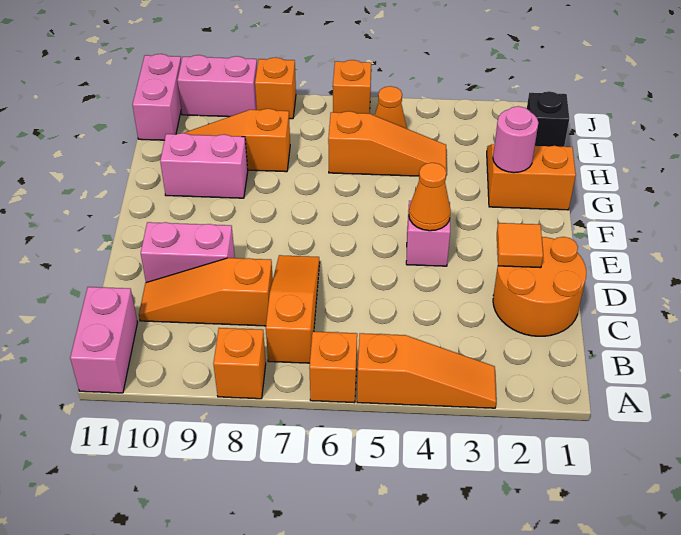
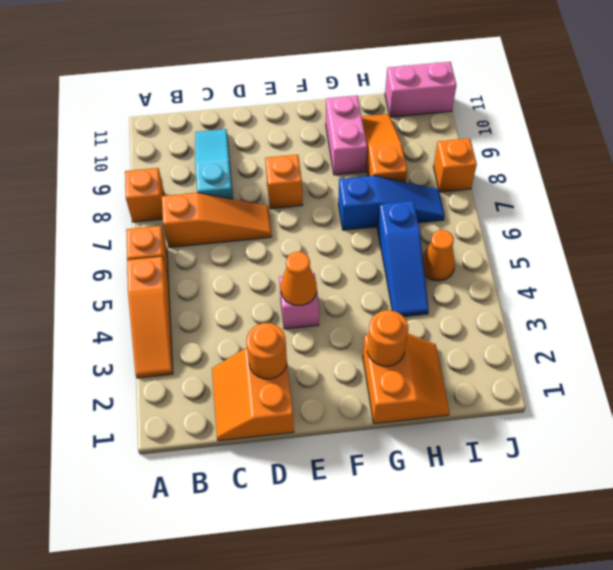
pink 1x2 brick [70,287,137,393] -> none
orange 2x2 round brick [493,237,586,336] -> orange 2x2 slope [212,348,294,441]
orange 1x3 slope [139,258,273,326] -> cyan 1x3 slope [195,129,233,199]
orange 1x1 tile [497,223,543,268] -> orange 1x1 round brick [246,323,287,379]
pink 1x2 brick [141,222,235,282] -> none
pink 1x1 round brick [493,106,538,173] -> orange 1x1 round brick [367,310,408,366]
none -> blue 1x3 slope [338,176,445,230]
orange 1x3 slope [328,111,447,176] -> blue 1x3 slope [377,201,429,317]
black 1x1 brick [527,91,569,147] -> none
orange 1x1 brick [333,60,371,114] -> orange 1x1 brick moved to [265,155,303,209]
pink 1x2 brick [177,55,257,117] -> none

